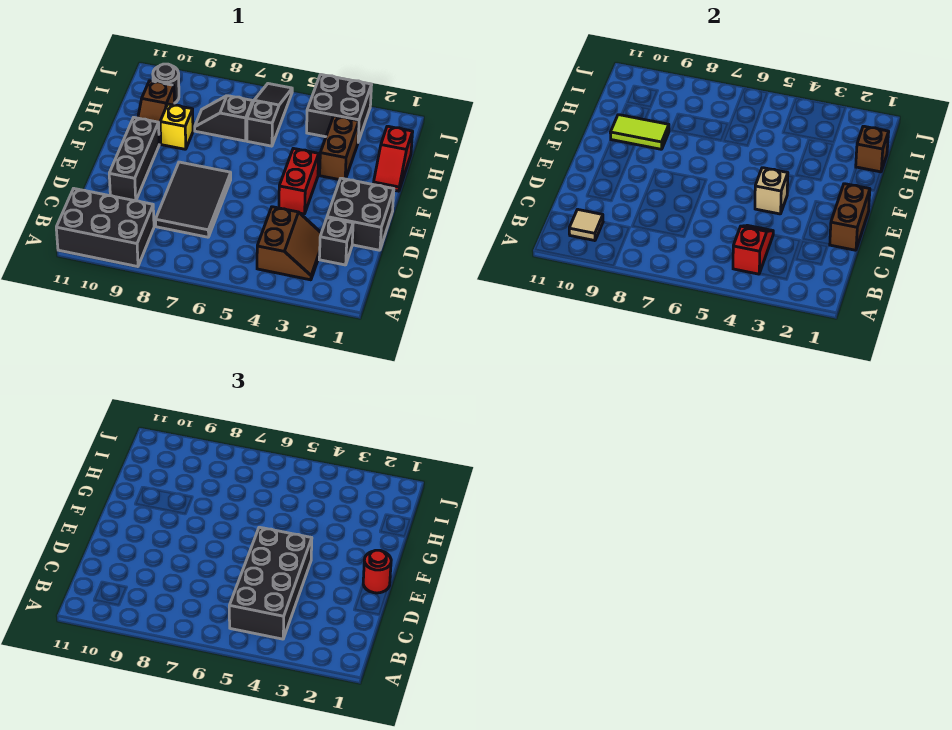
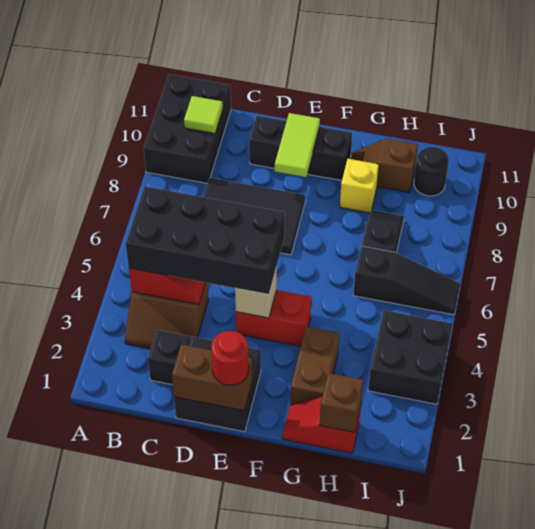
tan 1x1 tile [569,209,603,241] -> lime 1x1 tile [184,96,223,133]
brown 1x2 brick [320,116,359,180] -> brown 1x2 brick turned to [290,327,339,405]
lime 1x2 tile [610,115,669,149] -> lime 1x2 tile moved to [275,113,320,177]

